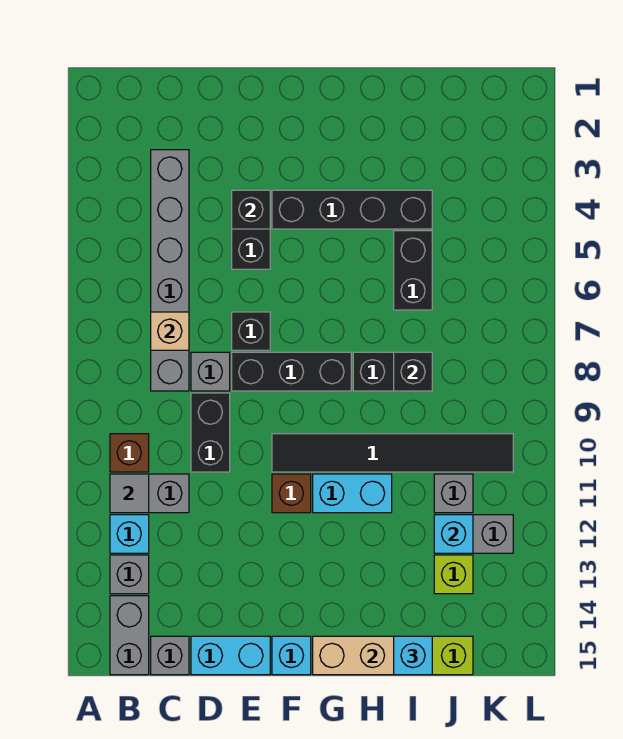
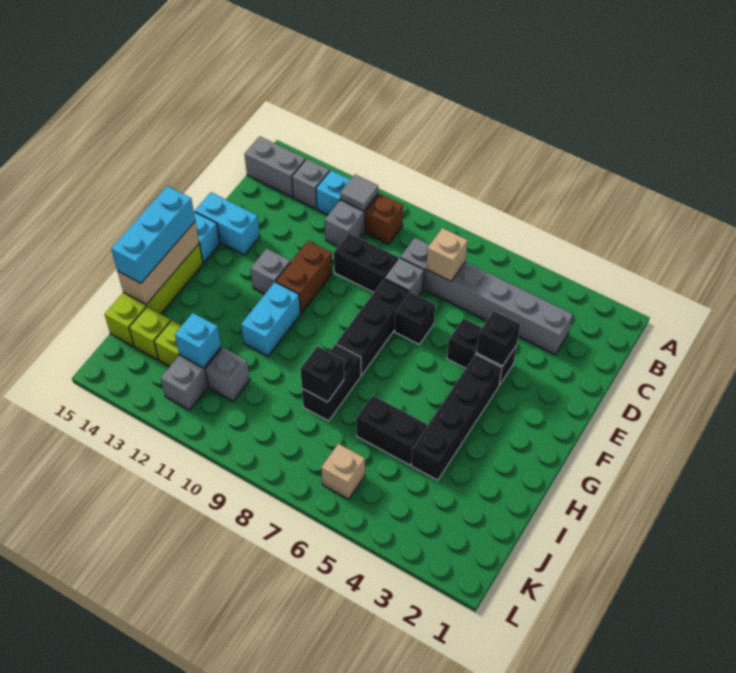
grey 1x1 brick [151,636,189,675] -> grey 1x1 brick moved to [251,249,290,294]
cyan 1x2 brick [191,636,270,675] -> cyan 1x2 brick turned to [195,192,260,255]
black 1x6 tile [272,434,513,472] -> none
brown 1x1 brick [272,474,311,513] -> brown 1x2 brick [276,241,333,313]
cyan 1x1 brick [394,636,432,675] -> cyan 1x3 brick [111,186,195,283]
none -> lime 1x1 brick [129,307,171,360]
none -> tan 1x1 brick [321,444,365,499]

